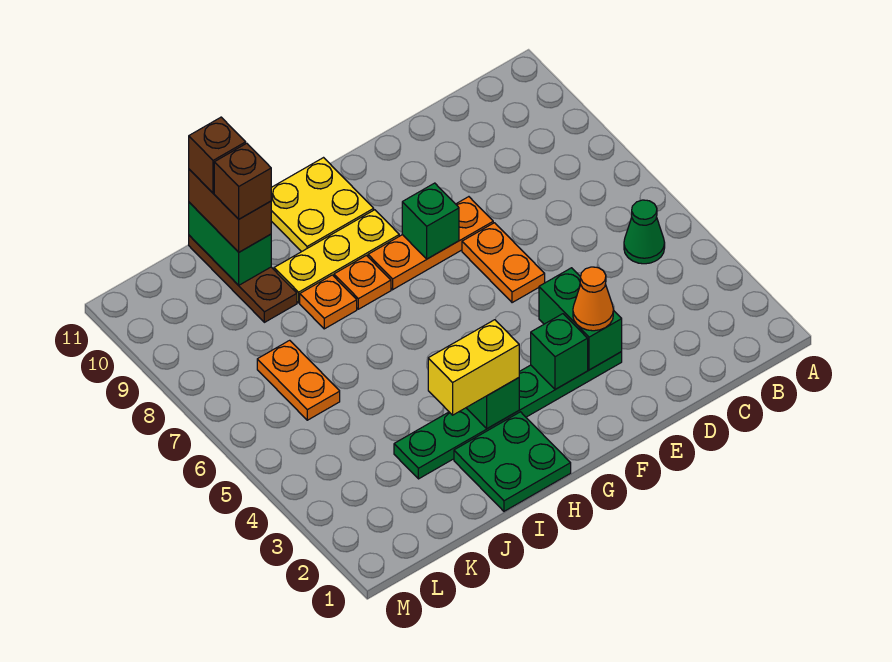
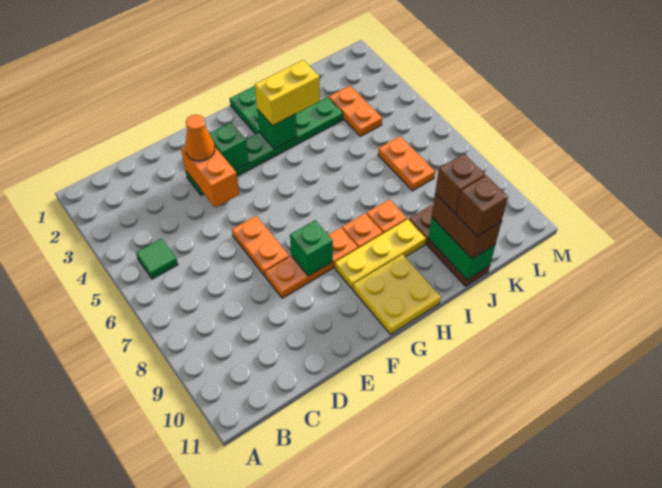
green 1x1 cone [624,200,665,264] -> green 1x1 tile [136,238,178,279]
green 1x2 brick [539,268,622,370] -> orange 1x2 brick [181,146,239,208]
none -> orange 1x2 plate [329,86,382,136]

